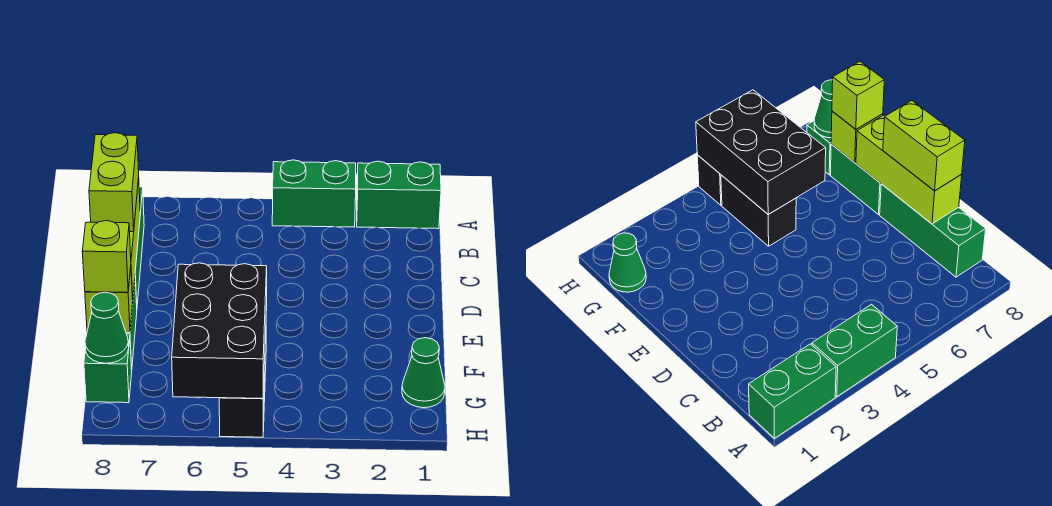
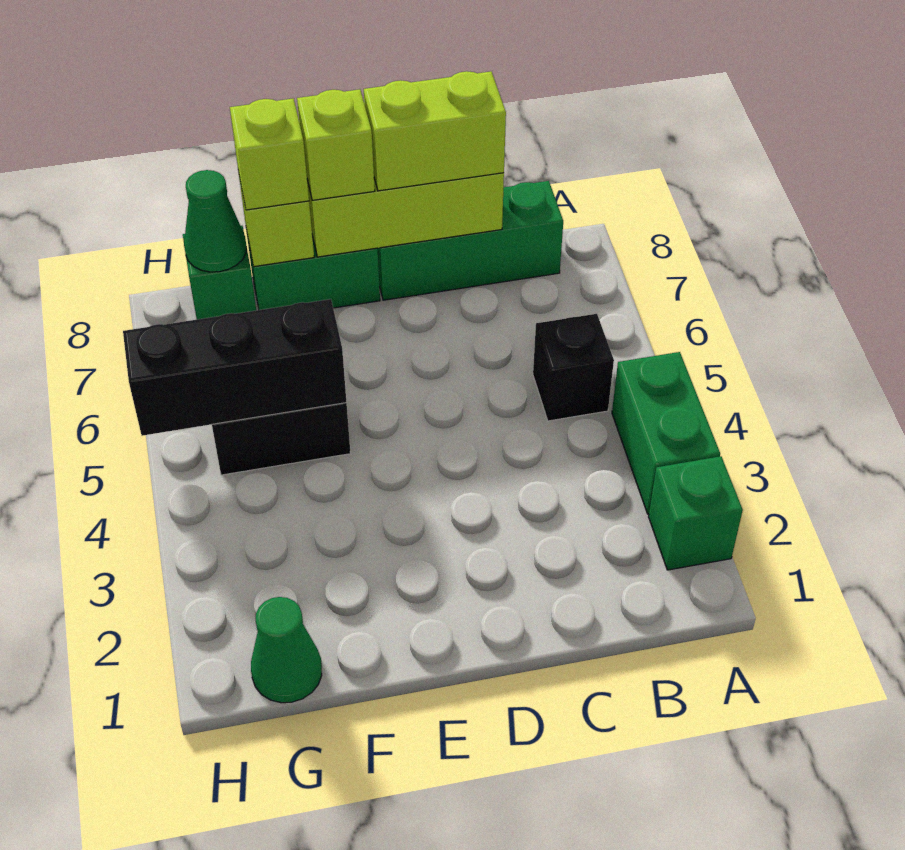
green 1x2 brick [357,161,441,229] -> green 1x1 brick [649,456,743,570]
none -> lime 1x1 brick [297,89,375,200]
black 2x3 brick [172,263,267,398] -> black 1x3 brick [123,299,347,436]
black 1x1 brick [219,393,264,437] -> black 1x1 brick moved to [533,314,614,421]

